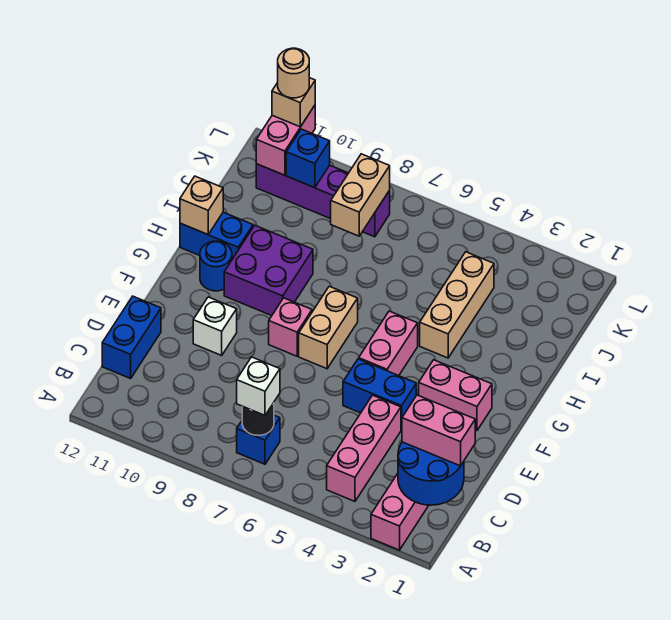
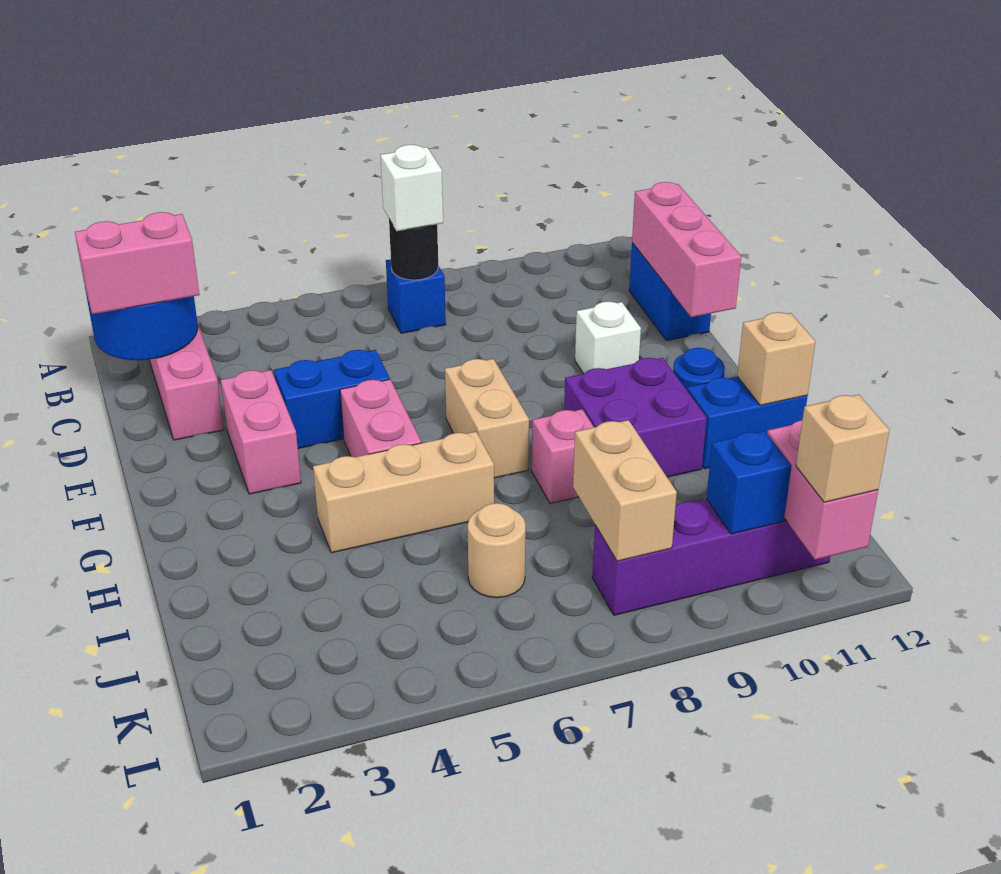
pink 1x3 brick [327,395,401,501] -> pink 1x3 brick moved to [632,182,741,317]
pink 1x2 brick [419,360,492,431] -> pink 1x2 brick turned to [221,370,301,494]
pink 1x1 brick [269,298,312,356] -> pink 1x1 brick moved to [532,409,594,503]
tan 1x3 brick [420,252,494,358] -> tan 1x3 brick turned to [313,432,494,553]
tan 1x1 round brick [278,48,309,98] -> tan 1x1 round brick moved to [468,503,526,598]

